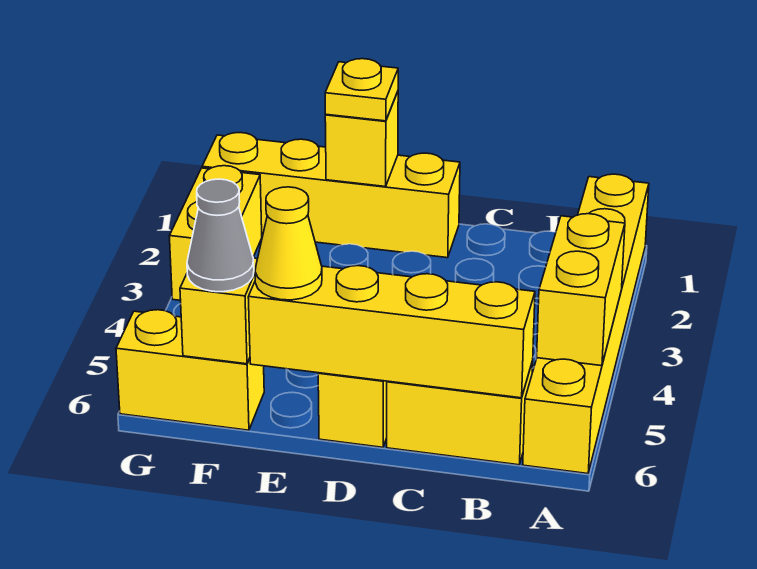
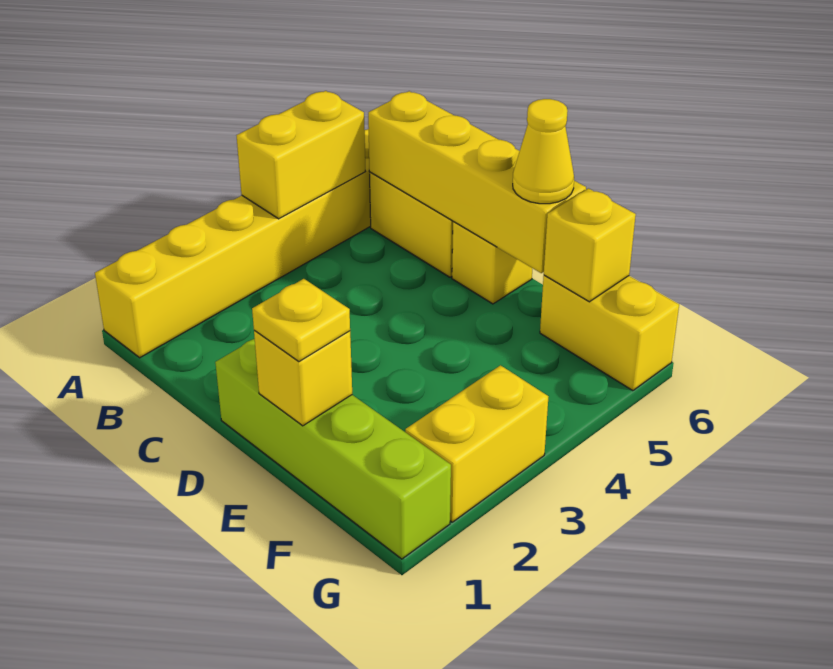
yellow 1x4 brick [202,133,460,258] -> lime 1x4 brick [215,339,451,559]
grey 1x1 cone [187,179,254,292] -> none

